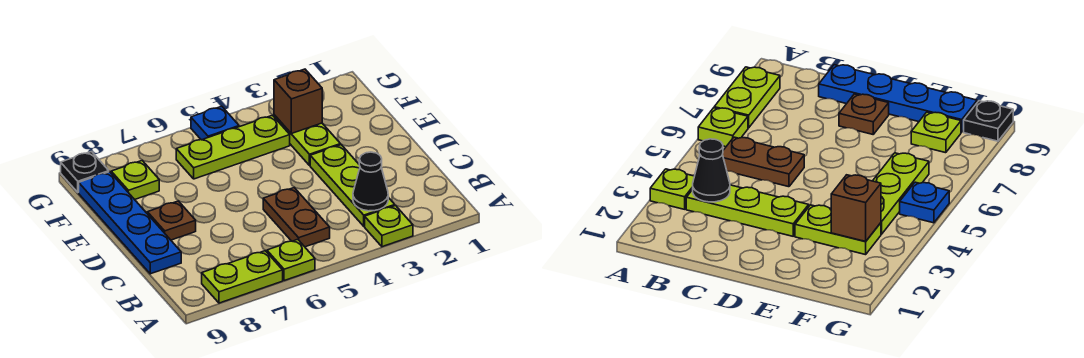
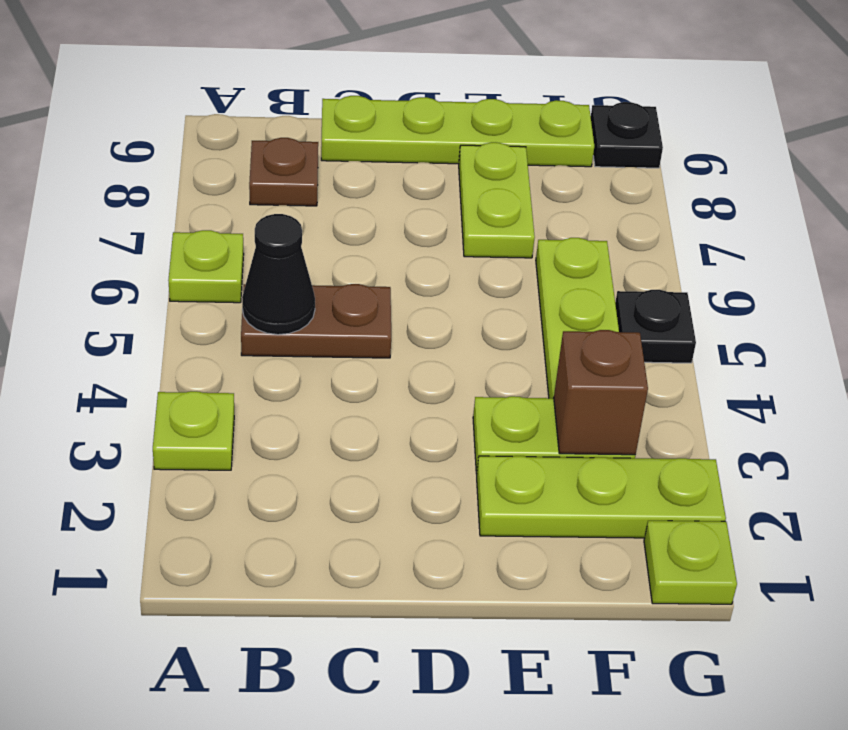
lime 1x2 plate [202,251,283,303] -> lime 1x2 plate moved to [459,142,535,258]
lime 1x3 plate [310,145,395,226] -> lime 1x3 plate moved to [477,456,726,538]
black 1x1 cone [353,152,388,211] -> black 1x1 cone moved to [242,214,315,335]
blue 1x4 plate [79,172,181,274] -> lime 1x4 plate [321,96,594,167]
brown 1x1 plate [147,201,196,240] -> brown 1x1 plate moved to [249,138,318,206]
lime 1x1 plate [111,161,159,200] -> lime 1x1 plate moved to [644,521,737,604]
blue 1x1 plate [191,106,239,140] -> black 1x1 plate [615,290,696,363]

